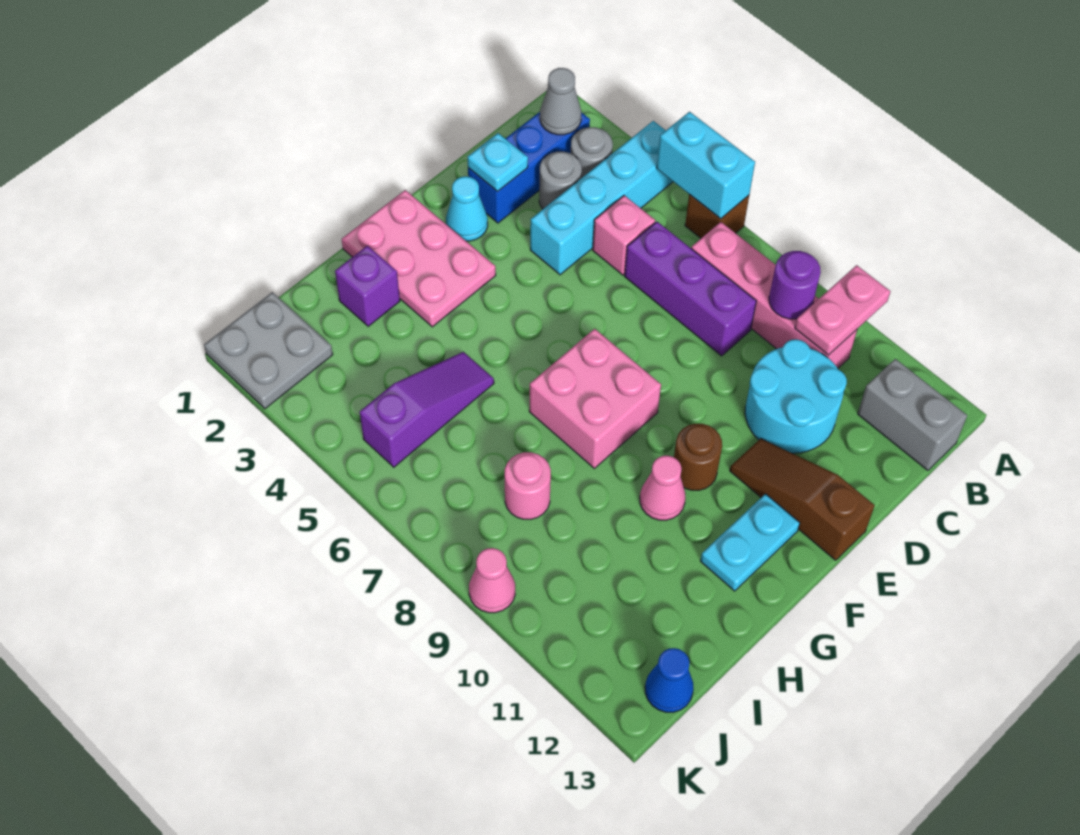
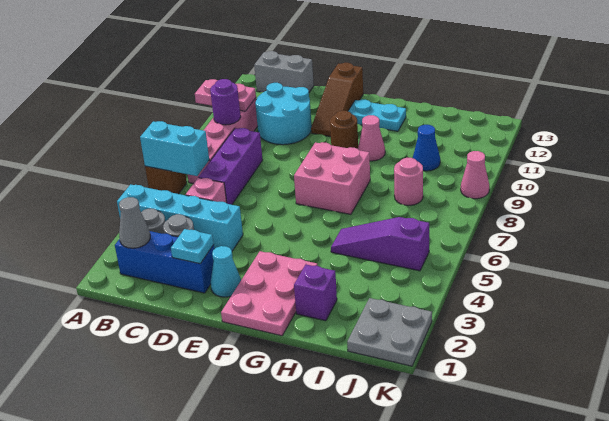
cyan 1x2 brick [657,112,755,219] -> cyan 1x2 brick turned to [140,121,209,176]
grey 1x2 brick [858,359,967,470] -> grey 1x2 brick turned to [254,51,314,92]
blue 1x1 cone [645,648,694,712] -> blue 1x1 cone moved to [413,125,440,171]

